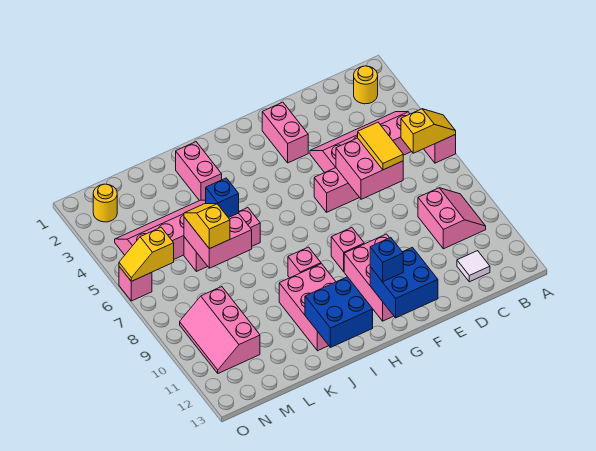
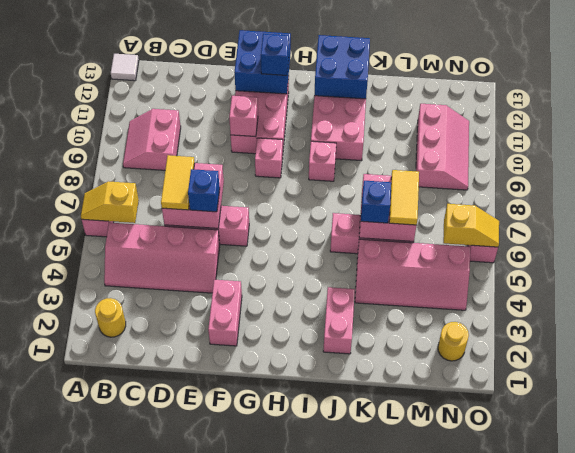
white 1x1 tile [457,251,490,282] -> white 1x1 tile moved to [111,54,139,81]
none -> blue 1x1 brick [188,169,220,212]
none -> pink 1x1 brick [229,96,258,137]
yellow 1x2 slope [184,204,230,249] -> yellow 1x2 tile [389,170,419,225]

